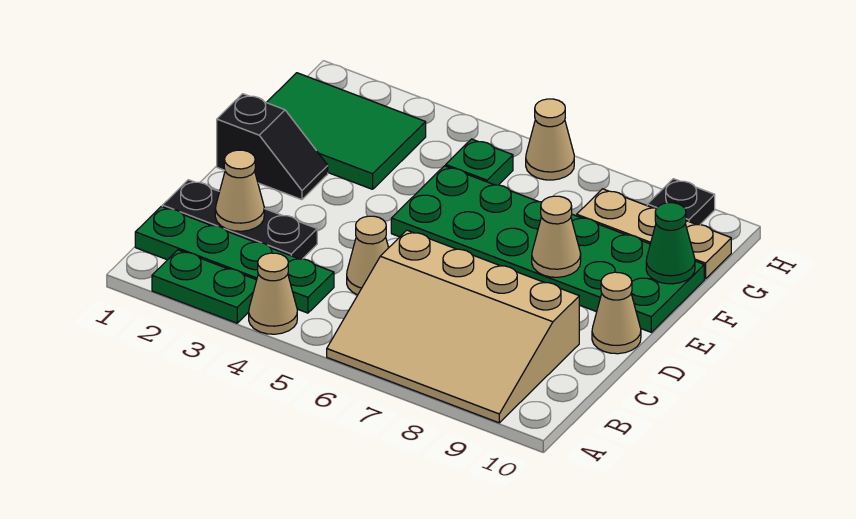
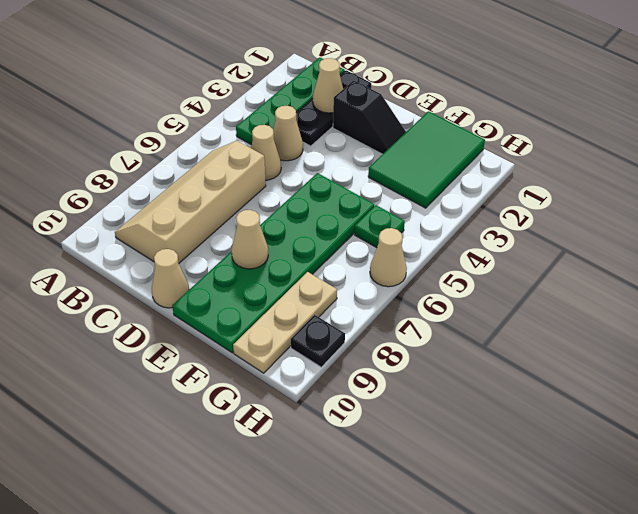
green 1x2 plate [152,250,257,323] -> none
tan 1x1 cone [249,253,297,334] -> tan 1x1 cone moved to [273,106,303,161]
tan 3x4 slope [327,230,580,423] -> tan 2x4 slope [115,141,266,264]
black 1x2 slope [217,94,328,200] -> black 1x2 slope turned to [333,80,406,154]
green 1x1 cone [646,203,695,284] -> none

